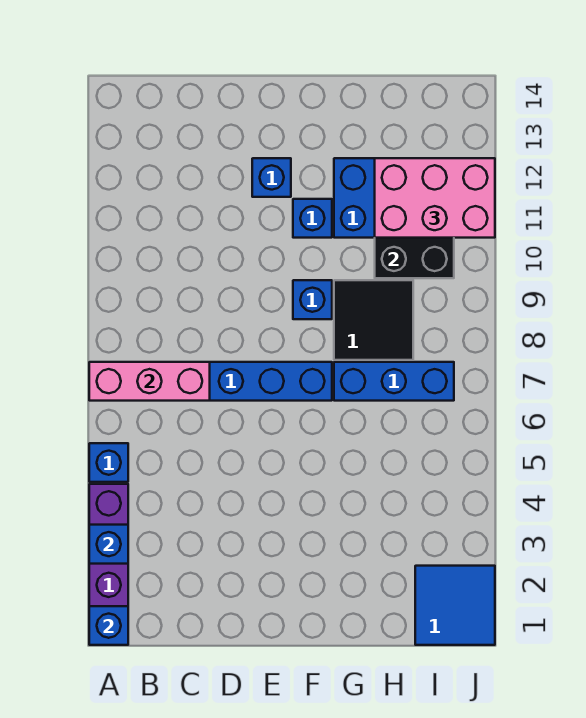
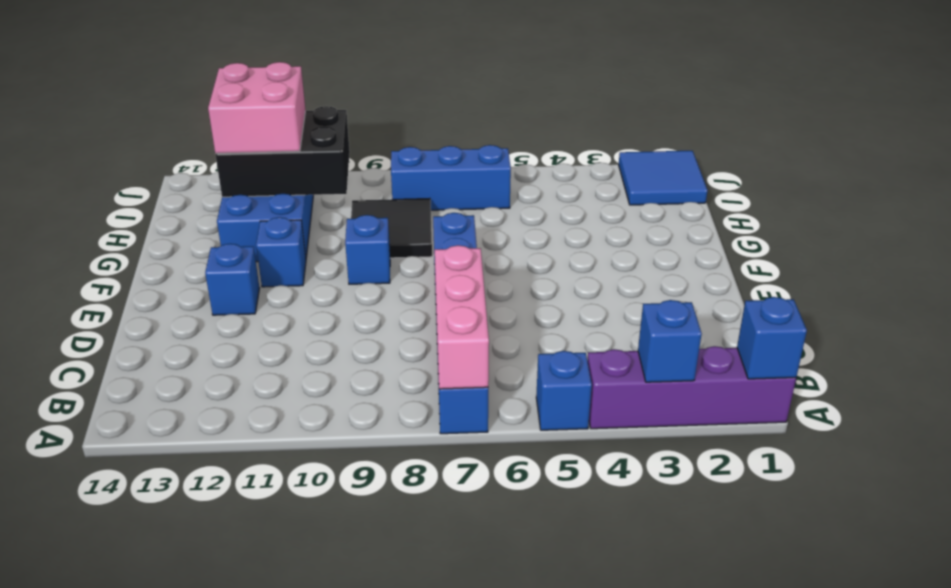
blue 1x3 brick [334,362,454,401] -> blue 1x3 brick turned to [391,145,511,210]
pink 2x3 brick [375,158,495,238] -> pink 2x2 brick [208,62,306,153]

